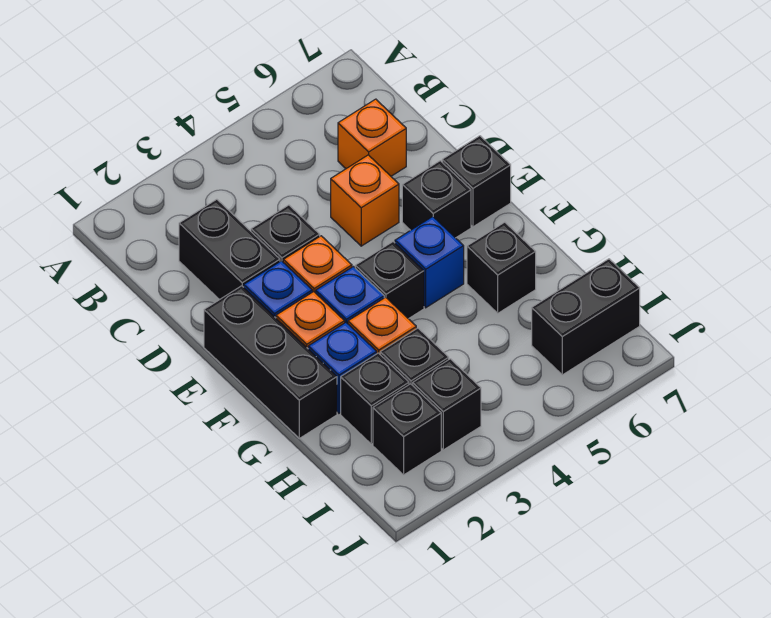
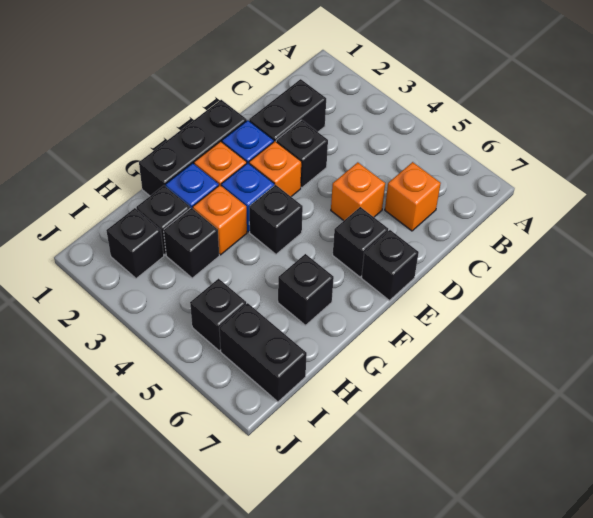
blue 1x1 brick [395,217,464,308] -> none
black 1x1 brick [413,359,481,450] -> black 1x1 brick moved to [190,279,246,351]

